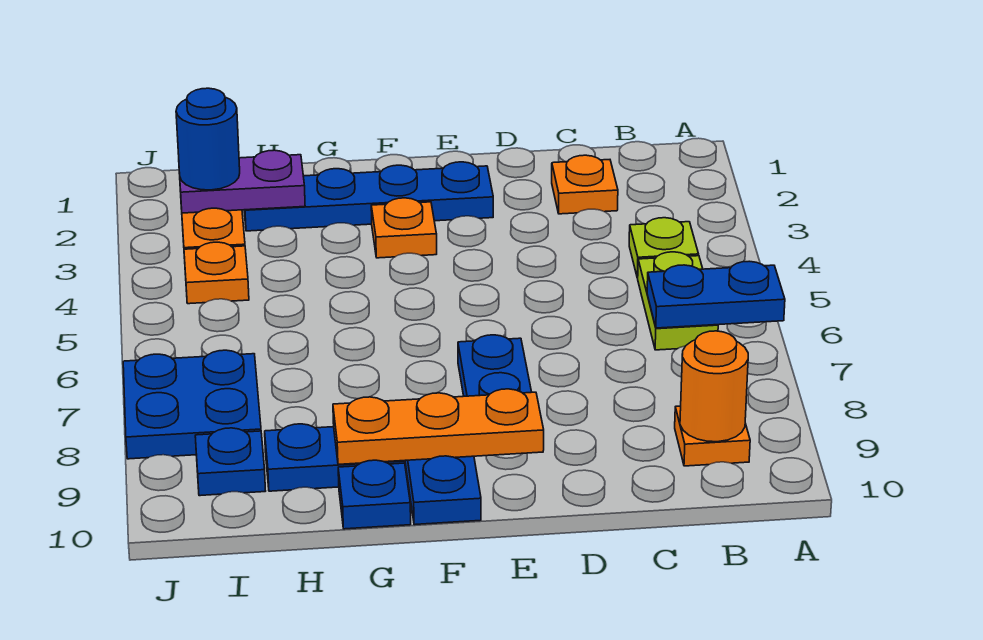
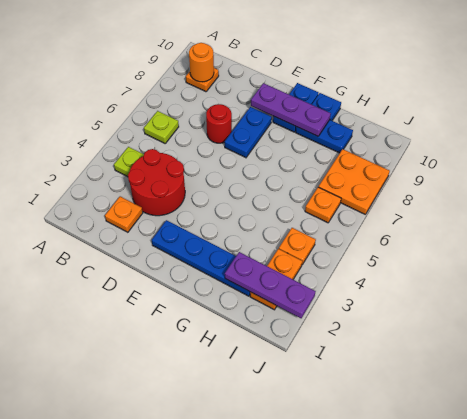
blue 1x2 plate [647,261,785,328] -> none
lime 1x2 plate [638,252,718,350] -> lime 1x1 plate [144,111,179,143]
none -> red 2x2 round brick [128,149,185,216]
none -> red 1x1 round brick [206,104,232,143]
orange 1x3 plate [333,389,544,464] -> purple 1x3 plate [251,83,331,136]
orange 1x1 plate [371,198,437,258] -> orange 1x1 plate moved to [305,187,341,223]
purple 1x2 plate [179,150,305,213] -> purple 1x3 plate [225,252,316,318]
blue 1x1 round brick [176,88,240,190] -> none
blue 2x2 plate [123,350,261,459] -> orange 2x2 plate [319,149,390,214]
blue 1x1 plate [195,428,265,496] -> none

